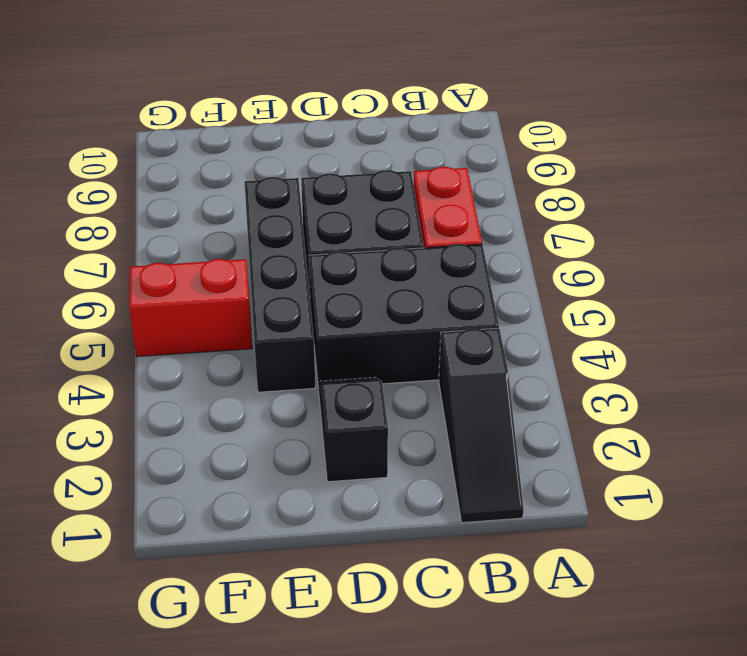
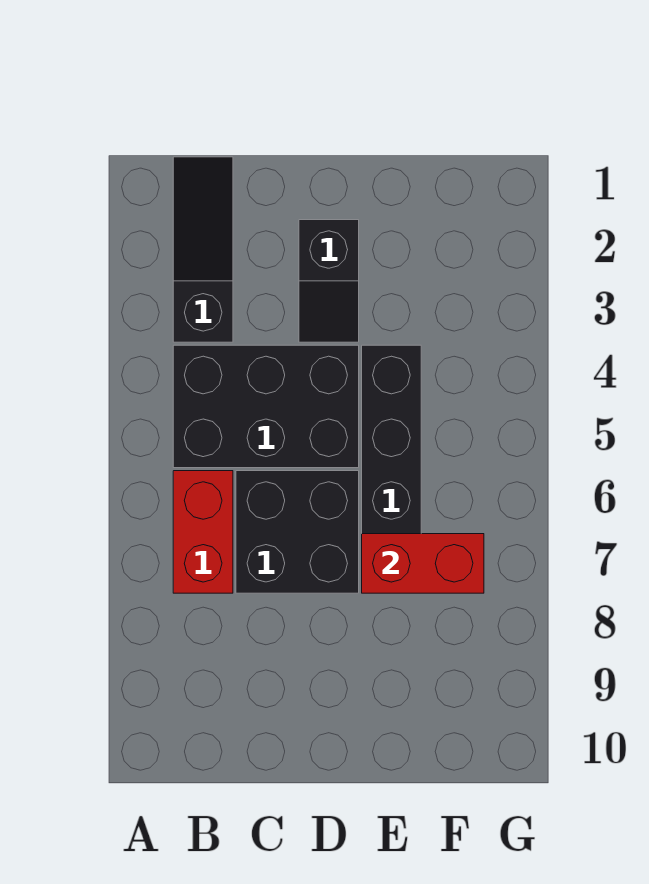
red 1x2 brick [129,259,252,357] -> red 1x2 brick moved to [362,534,484,593]

